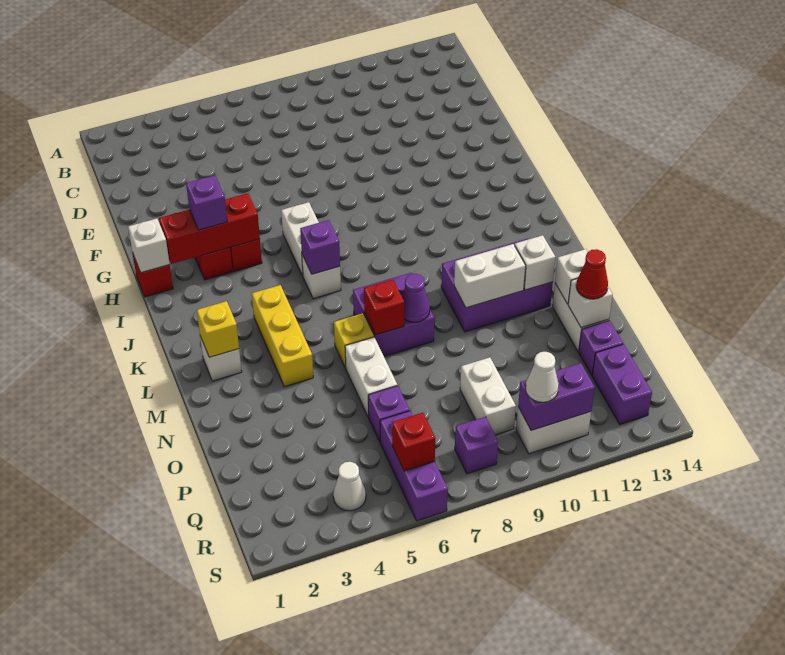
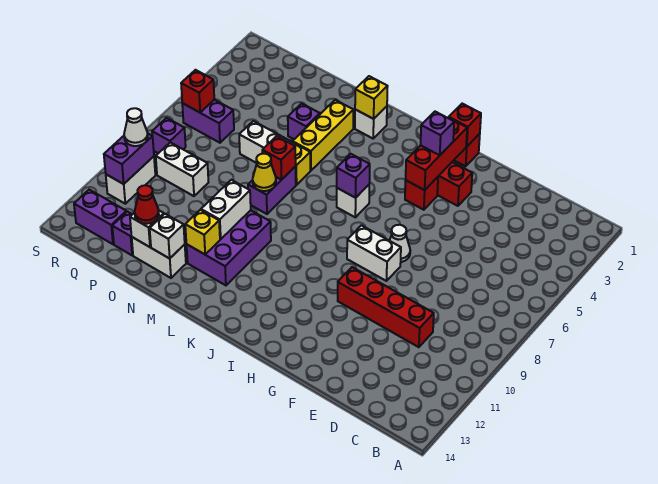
none -> red 1x4 brick [338,267,434,347]
white 1x1 brick [128,219,170,273] -> red 1x1 brick [449,104,481,147]
white 1x2 brick [281,202,319,276] -> white 1x2 brick moved to [347,225,401,281]
yellow 1x3 brick [252,285,313,387] -> yellow 1x3 brick turned to [292,100,353,170]
purple 2x2 brick [353,273,434,356] -> purple 1x2 brick [248,166,296,214]
purple 1x1 cone [402,274,430,322] -> yellow 1x1 cone [253,154,276,191]
white 1x1 brick [515,235,555,290] -> yellow 1x1 brick [185,210,220,254]
purple 1x1 brick [368,386,410,441] -> purple 1x1 brick moved to [288,103,320,139]
purple 1x3 brick [380,411,448,521] -> purple 1x2 brick [182,100,234,143]
white 1x1 cone [333,462,366,511] -> white 1x1 cone moved to [390,225,410,262]

